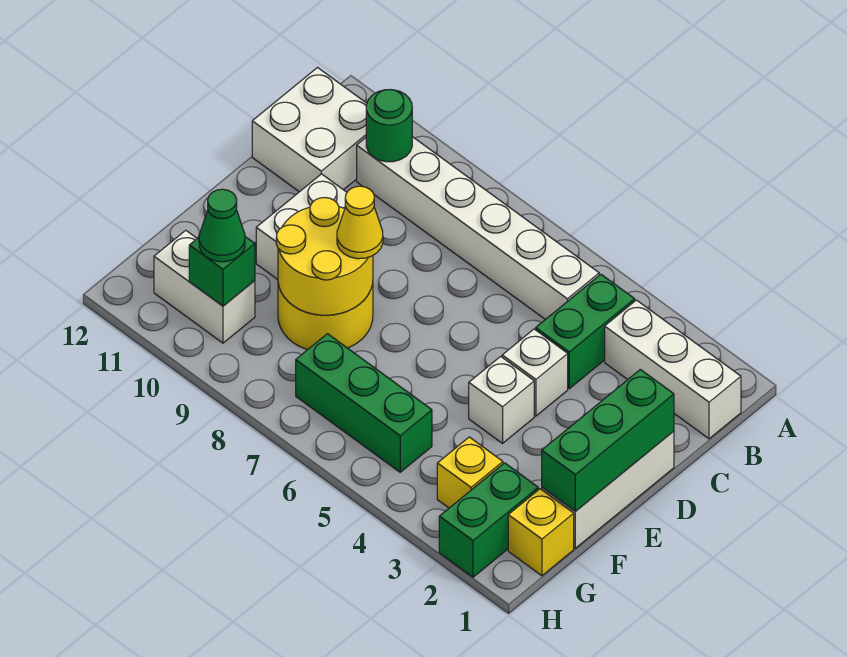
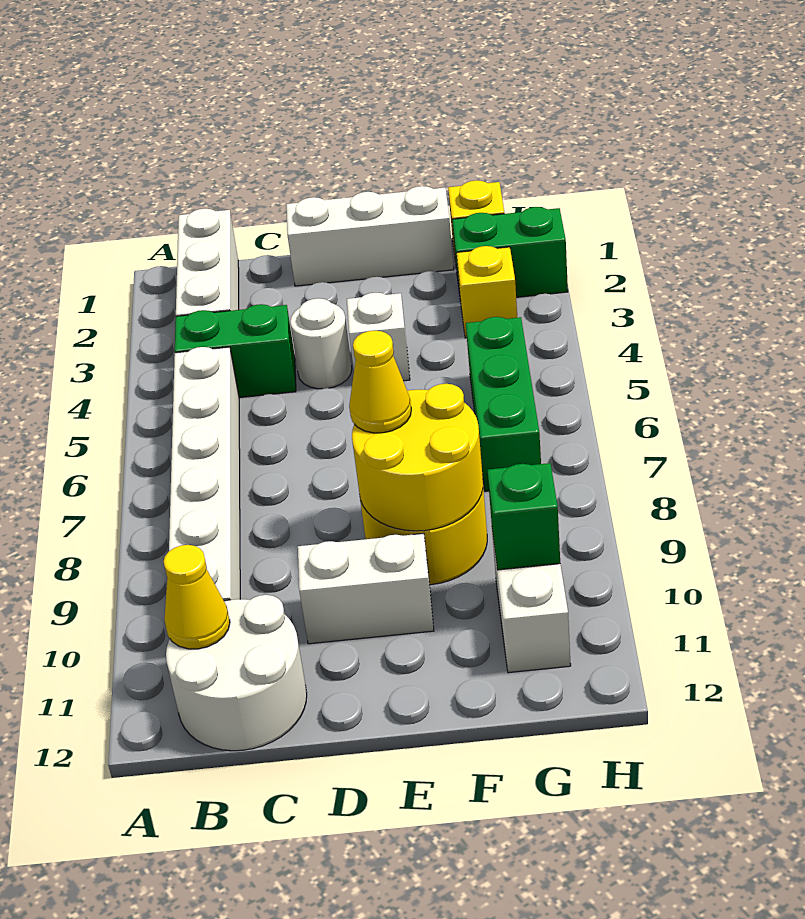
green 1x1 round brick [366,90,412,162] -> none
white 2x2 brick [252,68,367,192] -> white 2x2 round brick [166,595,307,751]
none -> yellow 1x1 cone [164,545,230,649]
green 1x3 brick [542,369,674,511] -> none
white 1x1 brick [502,329,568,416] -> white 1x1 round brick [290,298,352,389]
green 1x1 cone [199,189,245,262] -> none

